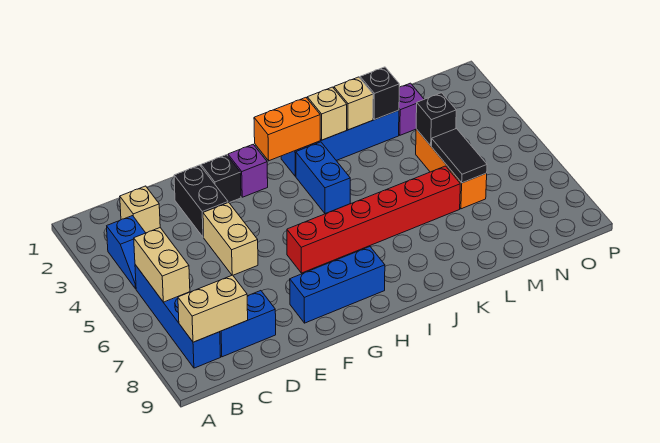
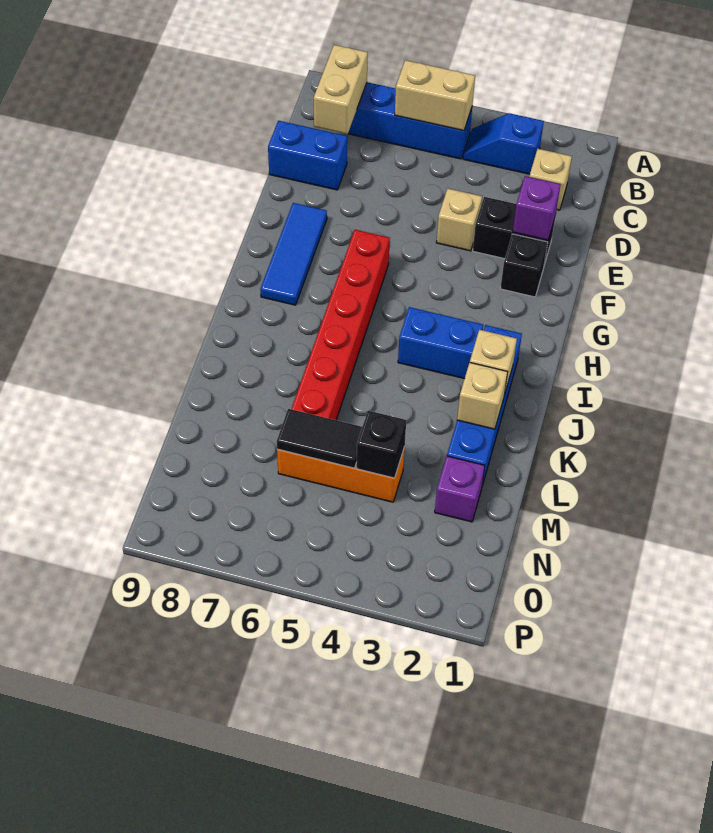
blue 1x2 brick [220,291,276,357] -> blue 1x2 brick turned to [268,121,347,190]
tan 1x2 brick [203,203,258,275] -> tan 1x1 brick [436,189,482,251]
blue 1x3 brick [290,247,385,323] -> blue 1x3 tile [260,203,327,305]
purple 1x1 brick [228,145,268,197] -> purple 1x1 brick moved to [513,176,561,240]
orange 1x2 brick [254,98,320,161] -> none
black 1x1 brick [360,67,399,120] -> none

